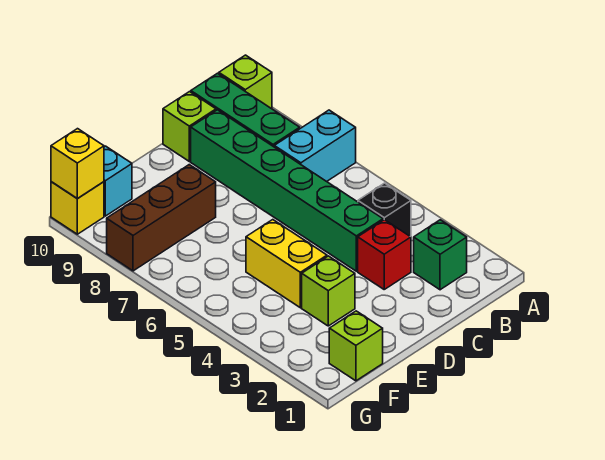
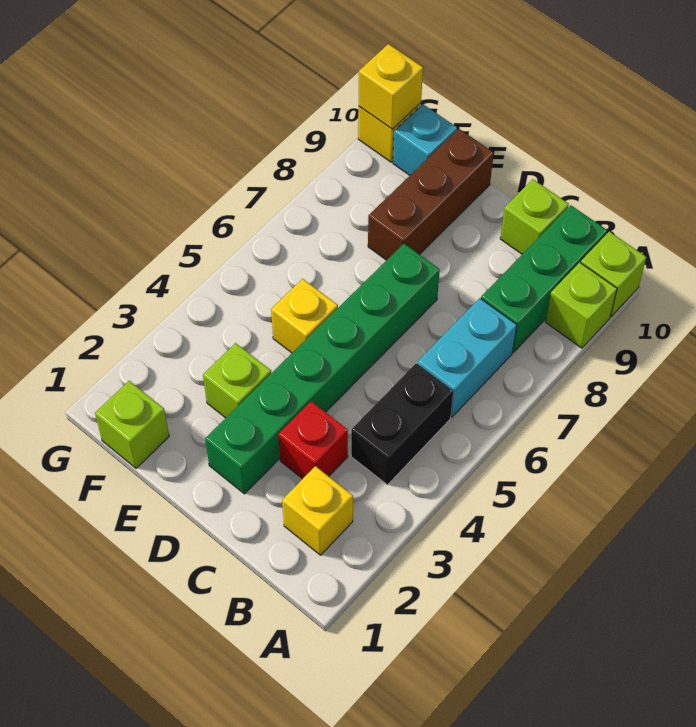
cyan 1x2 brick [274,110,356,182] -> cyan 1x2 brick turned to [417,298,517,417]
none -> lime 1x1 brick [546,262,617,348]
green 1x1 brick [414,220,467,290] -> yellow 1x1 brick [282,466,353,555]
black 1x1 brick [358,183,411,236] -> black 1x2 brick [351,363,453,485]
green 1x6 brick [191,110,383,271] -> green 1x6 brick moved to [205,244,440,494]
yellow 1x2 brick [246,220,327,308] -> yellow 1x1 brick [271,279,338,353]
brown 1x3 brick [107,165,216,271] -> brown 1x3 brick turned to [368,129,494,260]

